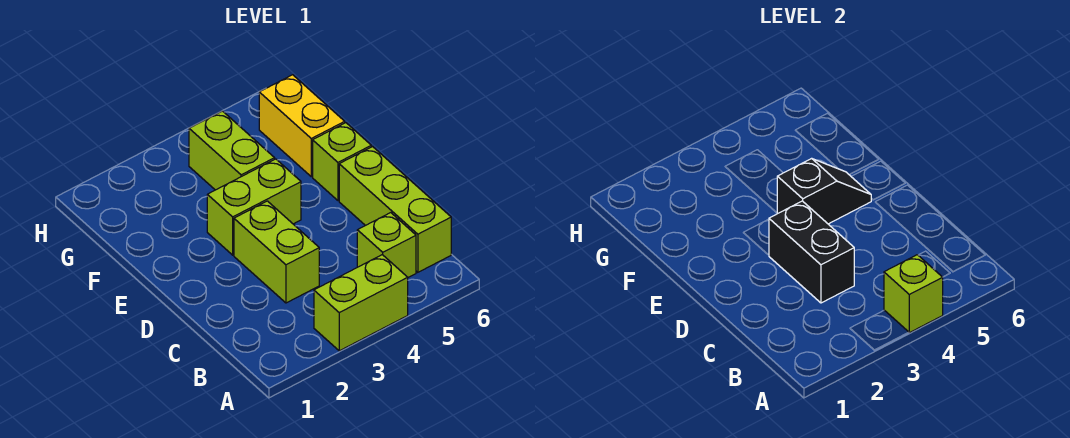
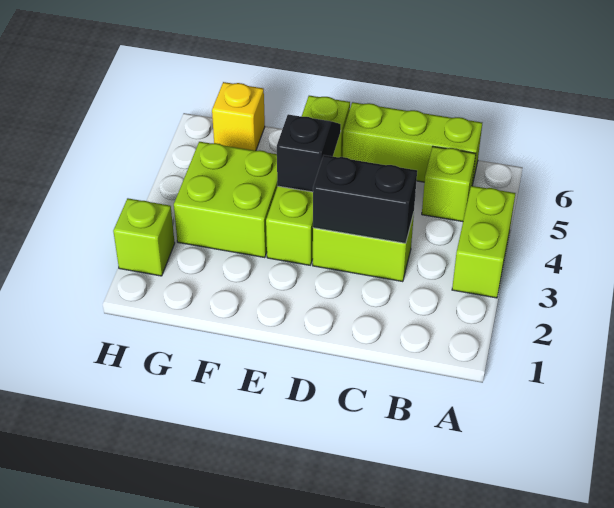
lime 1x1 brick [884,255,943,333] -> lime 1x1 brick moved to [113,198,175,276]
lime 1x2 brick [189,111,275,190] -> lime 2x2 brick [174,142,278,258]
yellow 1x2 brick [259,75,345,177] -> yellow 1x1 brick [212,82,265,151]

